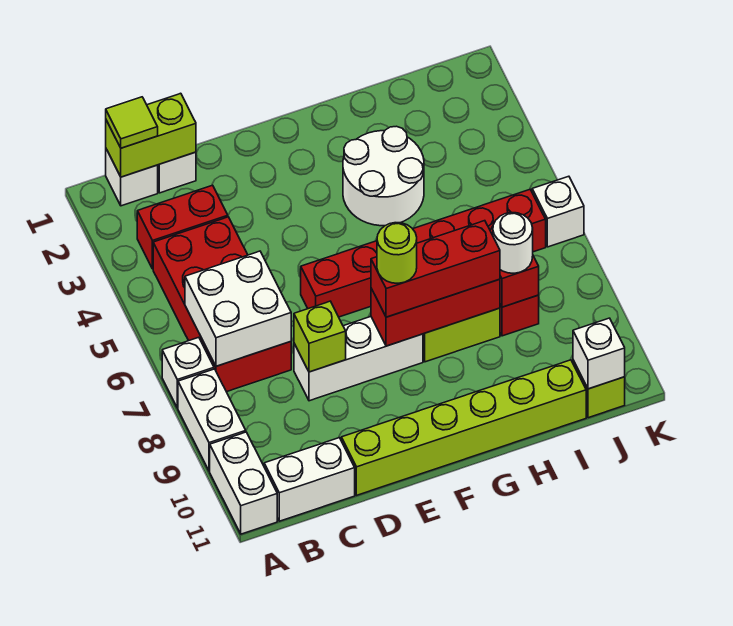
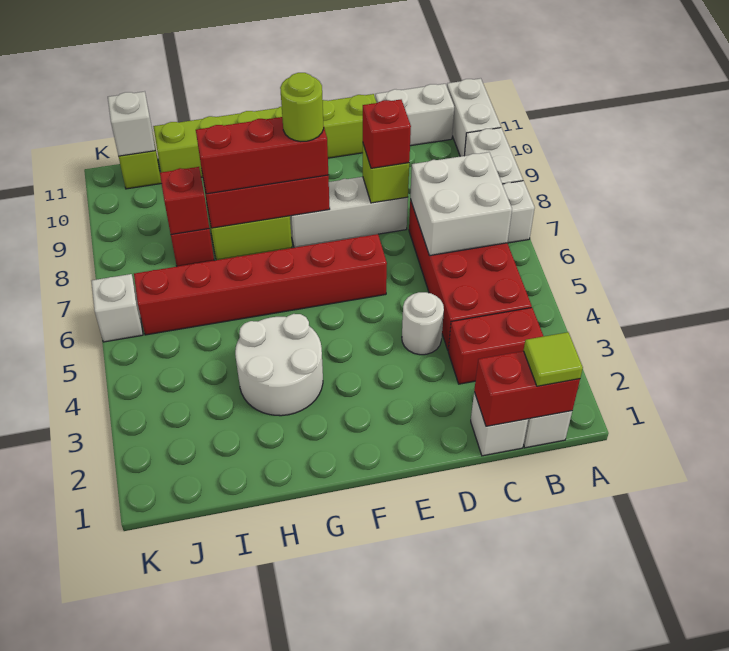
lime 1x2 brick [106,93,196,177] -> red 1x2 brick [474,351,580,426]
none -> red 1x1 brick [363,100,411,168]
white 1x1 round brick [493,213,533,273] -> white 1x1 round brick moved to [402,292,444,355]

